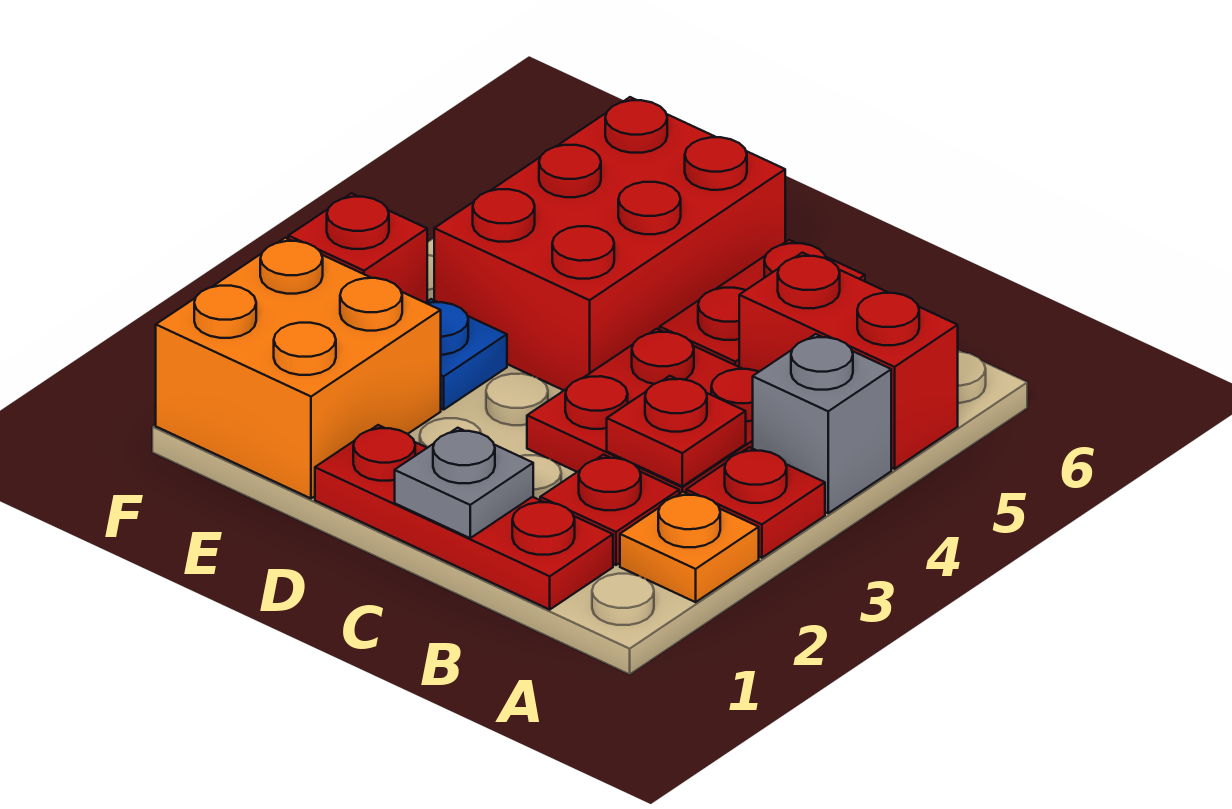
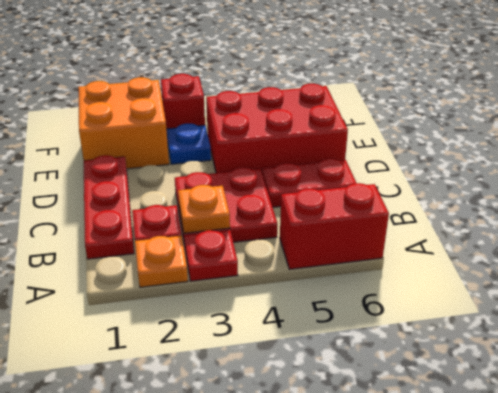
grey 1x1 brick [753,334,891,513] -> none
red 1x2 brick [739,253,958,469] -> red 1x2 brick turned to [280,183,389,269]
red 1x1 plate [607,376,746,486] -> orange 1x1 plate [178,185,230,233]
grey 1x1 plate [395,428,533,538] -> none

